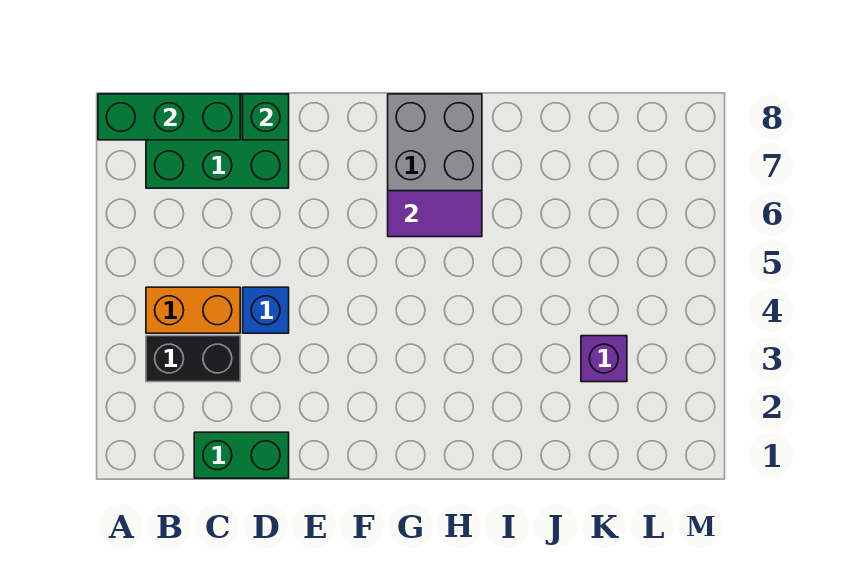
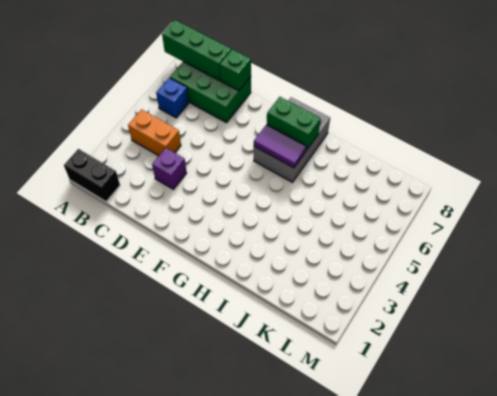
black 1x2 brick [146,336,240,382] -> black 1x2 brick moved to [64,149,120,202]
green 1x2 brick [194,432,289,478] -> green 1x2 brick moved to [267,97,321,150]
blue 1x1 brick [243,287,289,333] -> blue 1x1 brick moved to [156,78,189,118]
purple 1x1 brick [581,336,627,382] -> purple 1x1 brick moved to [152,148,187,189]

